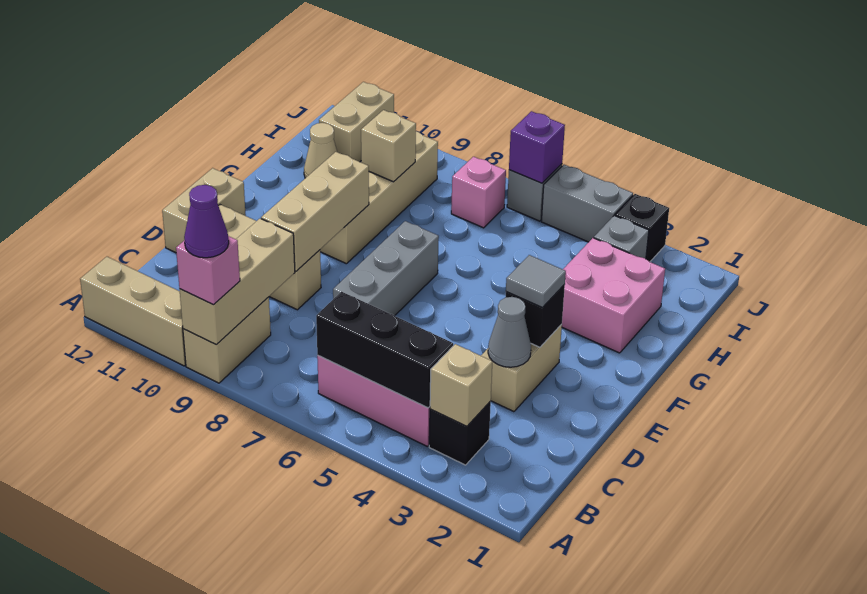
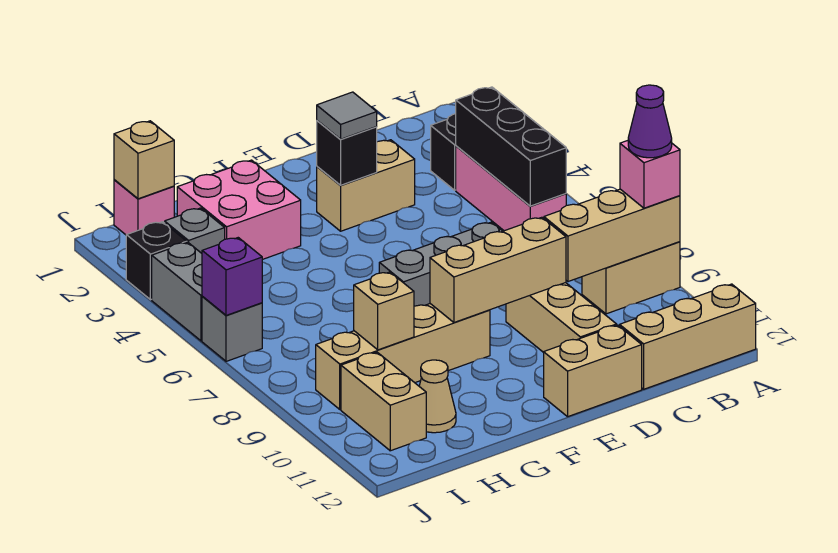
tan 1x3 brick [80,257,186,366] -> tan 1x3 brick turned to [620,284,756,389]
tan 1x1 brick [430,344,492,426] -> tan 1x1 brick moved to [114,121,174,199]
grey 1x1 cone [488,297,531,367] -> none
pink 1x1 brick [451,157,506,228] -> pink 1x1 brick moved to [114,180,174,235]
tan 1x2 brick [319,82,394,162] -> tan 1x2 brick turned to [341,352,426,451]

